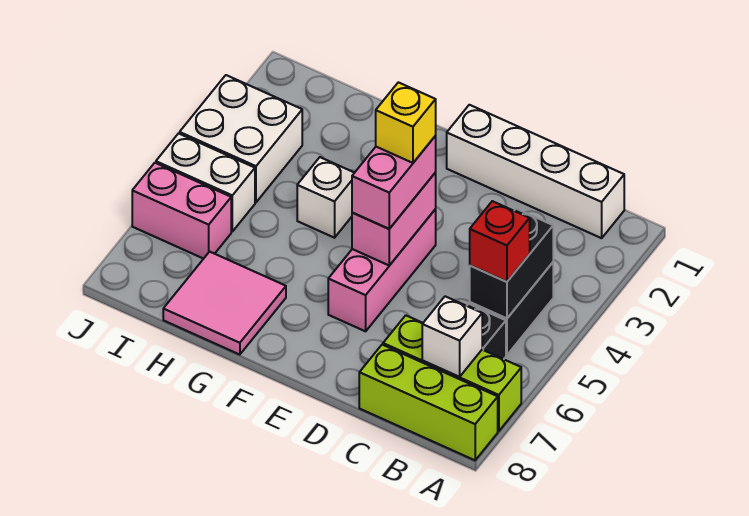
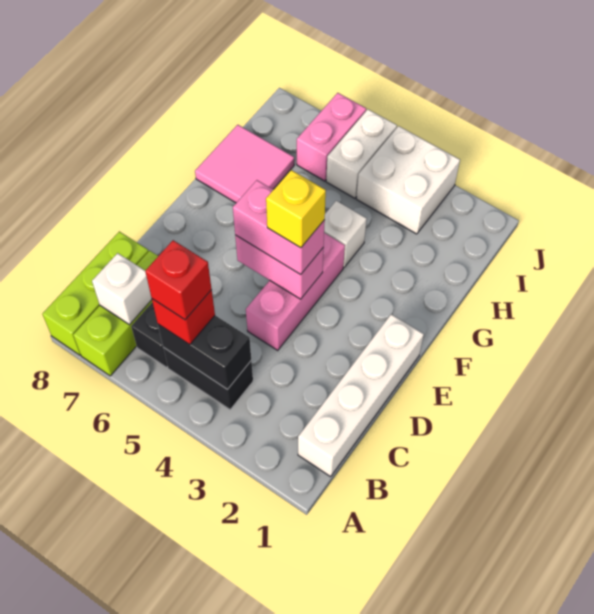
none -> red 1x1 brick [145,240,212,320]
pink 1x3 brick [328,209,436,331] -> pink 1x3 brick turned to [246,233,345,350]

